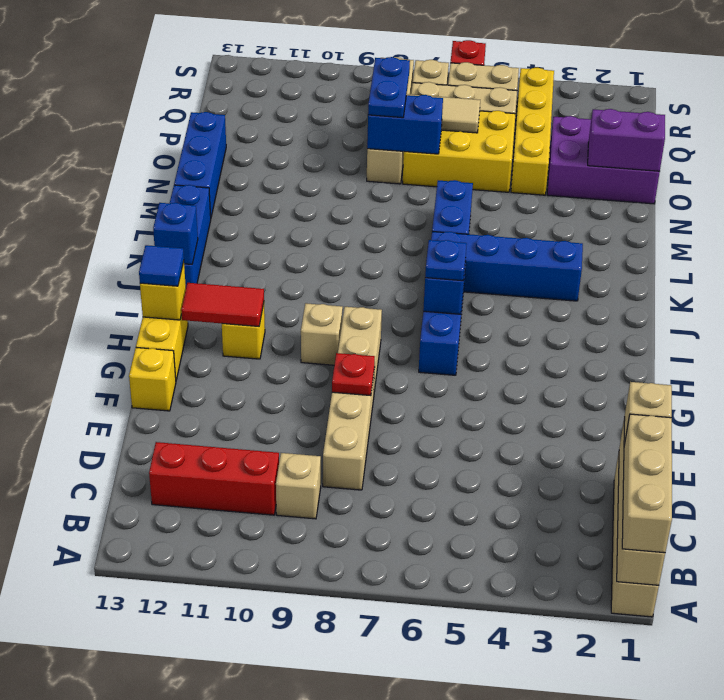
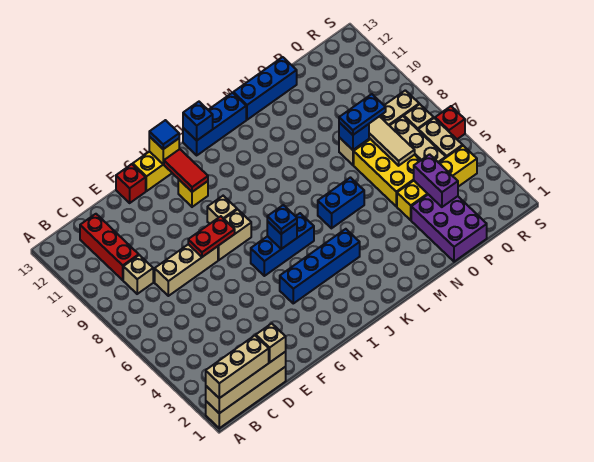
red 1x1 plate [332,353,375,396] -> red 1x2 plate [188,216,235,257]
yellow 1x1 brick [129,348,176,411] -> red 1x1 brick [116,164,146,203]
blue 1x4 brick [431,232,583,301] -> blue 1x4 brick turned to [280,229,360,303]
purple 1x2 brick [588,109,665,171] -> purple 1x2 brick moved to [414,154,458,207]
blue 1x2 brick [367,95,443,154] -> blue 1x1 brick [339,122,369,150]

